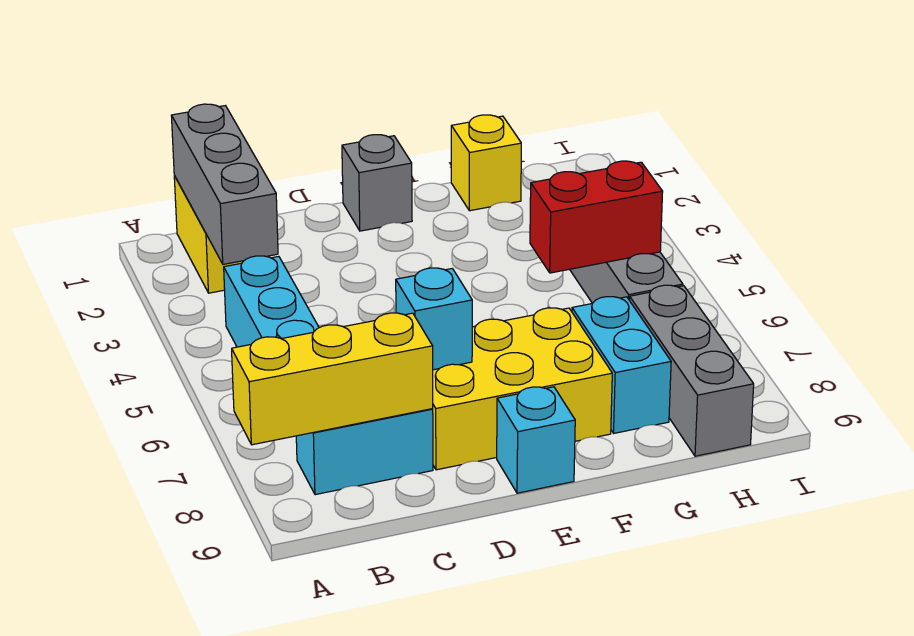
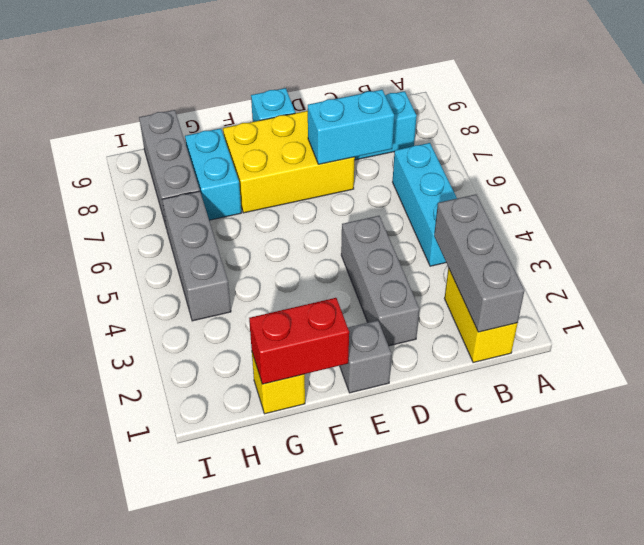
yellow 1x3 brick [232,313,433,445] -> none
none -> grey 1x3 brick [341,216,419,346]
cyan 1x1 brick [396,268,472,370] -> cyan 1x2 brick [308,90,394,164]
red 1x2 brick [530,161,663,273] -> red 1x2 brick moved to [249,298,349,384]

